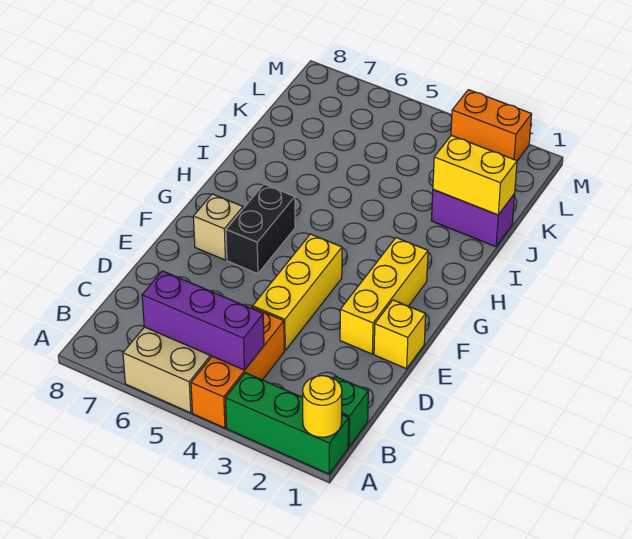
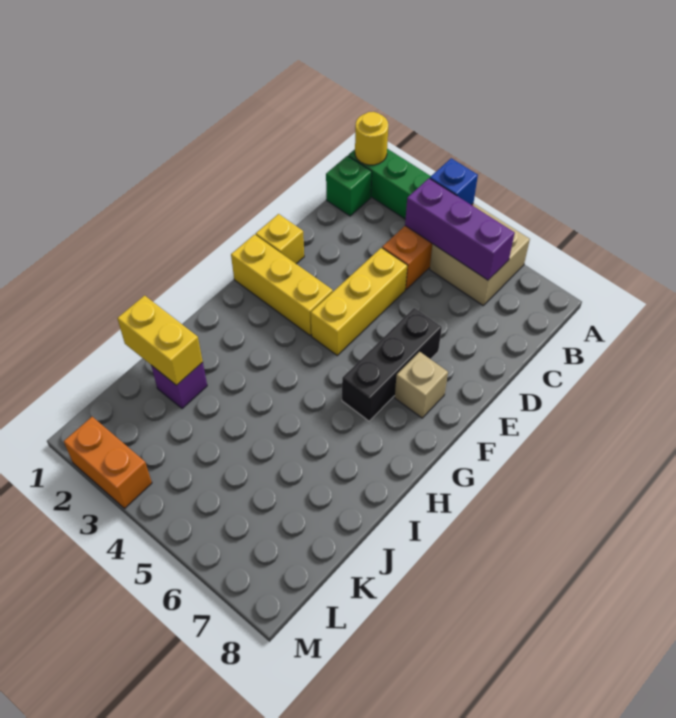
none -> blue 1x1 brick [430,158,478,205]
yellow 1x3 brick [340,238,428,354] -> yellow 1x3 brick turned to [231,235,333,335]
black 1x2 brick [226,184,295,274] -> black 1x3 brick [342,308,442,421]
purple 1x2 brick [431,190,515,247] -> purple 1x1 brick [151,362,207,408]

